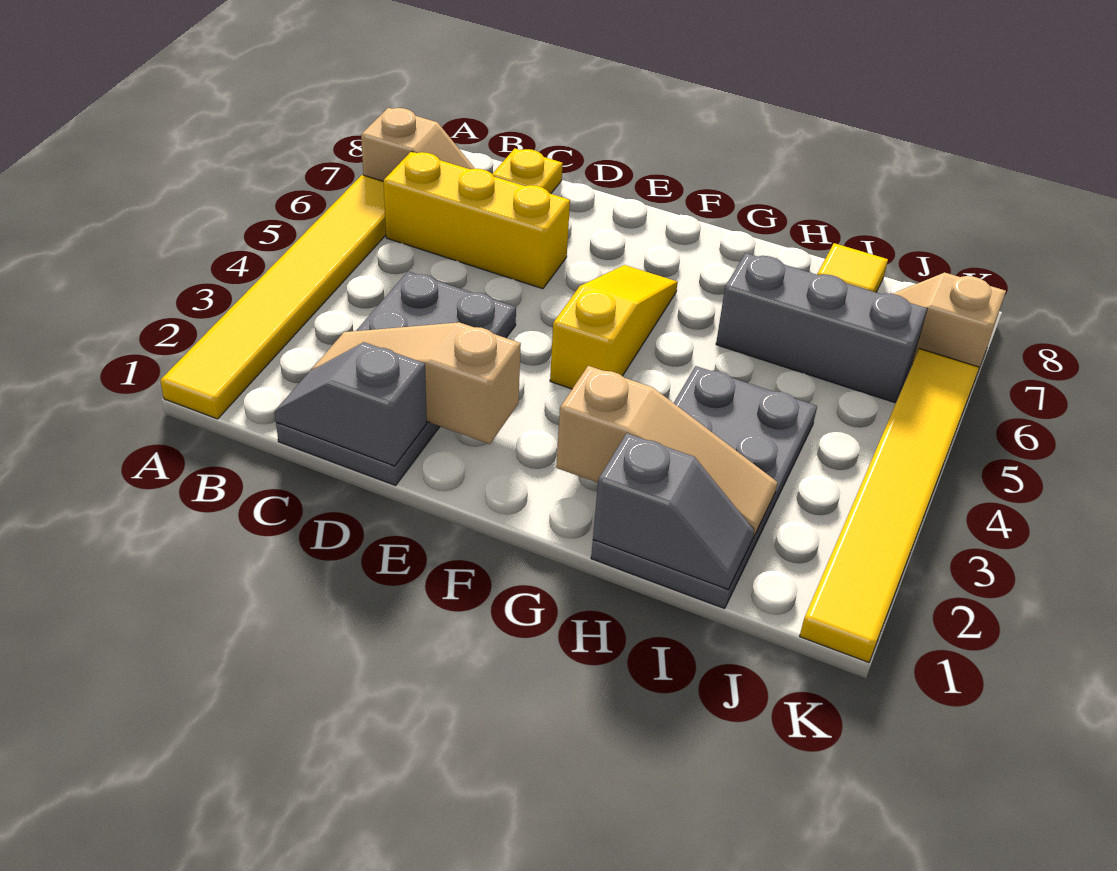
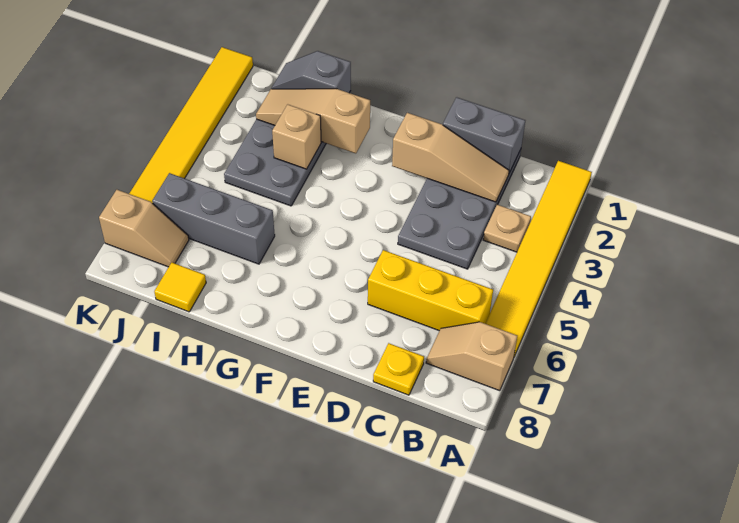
none -> tan 1x1 plate [483,205,531,252]
grey 1x2 slope [275,342,427,466] -> grey 1x2 brick [443,97,525,173]
yellow 1x3 slope [550,265,678,389] -> none
none -> tan 1x1 brick [272,104,321,169]

